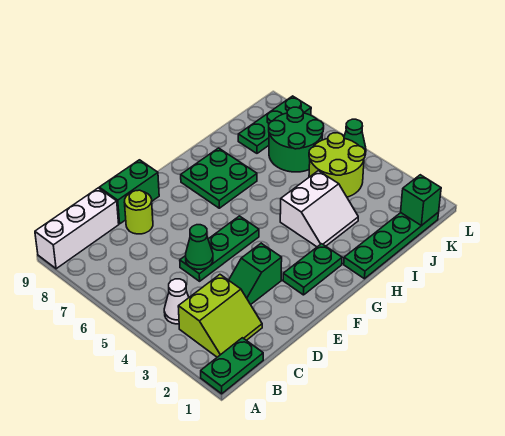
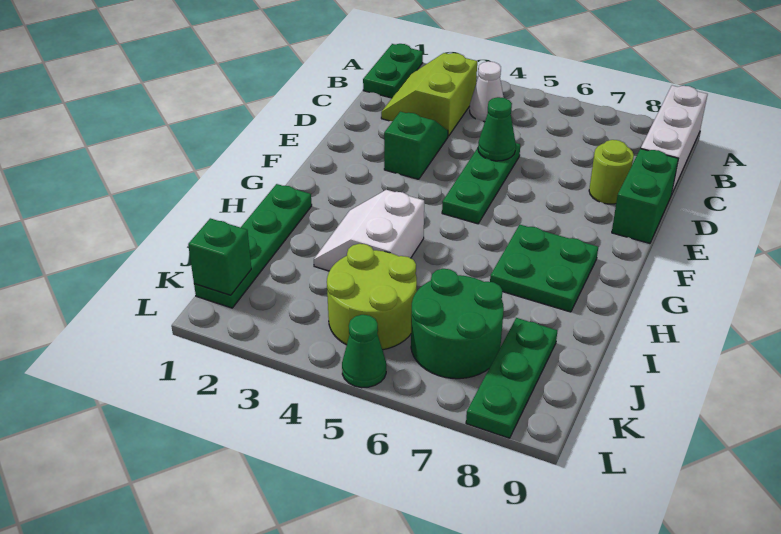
green 1x2 plate [283,244,342,295] -> none

